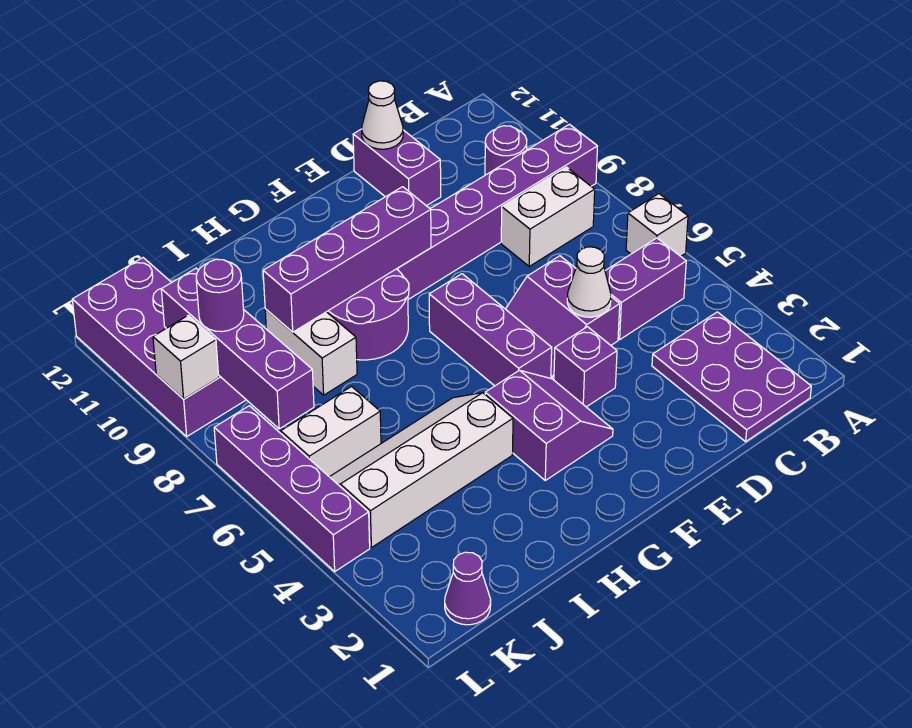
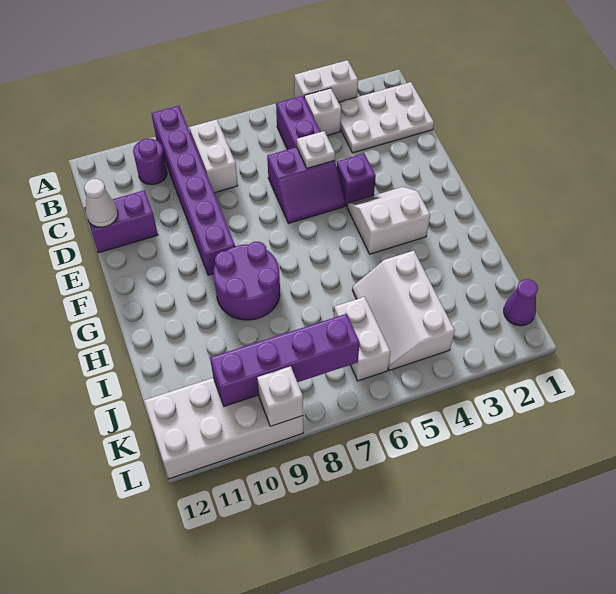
white 1x1 brick [626,194,688,256] -> white 1x1 brick moved to [304,88,341,136]
purple 2x3 plate [652,312,811,442] -> white 2x3 plate [338,82,434,153]
white 1x1 cone [567,247,611,317] -> white 1x1 plate [297,131,335,168]
purple 2x2 slope [485,370,613,480] -> white 2x2 slope [347,187,430,254]
purple 1x3 brick [429,274,552,386] -> none
purple 1x4 brick [263,187,431,332] -> none
white 2x4 slope [330,393,513,548] -> white 2x3 slope [352,251,455,370]
white 1x2 brick [265,309,357,395] -> white 1x2 brick moved to [294,60,358,102]
purple 2x4 brick [72,258,246,436] -> white 2x4 brick [144,378,303,479]
purple 1x1 round brick [196,259,244,332] -> none
purple 1x4 brick [214,406,370,571] -> none

